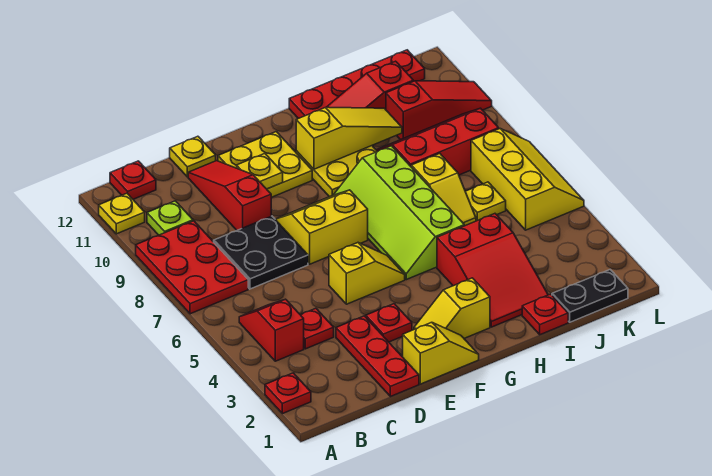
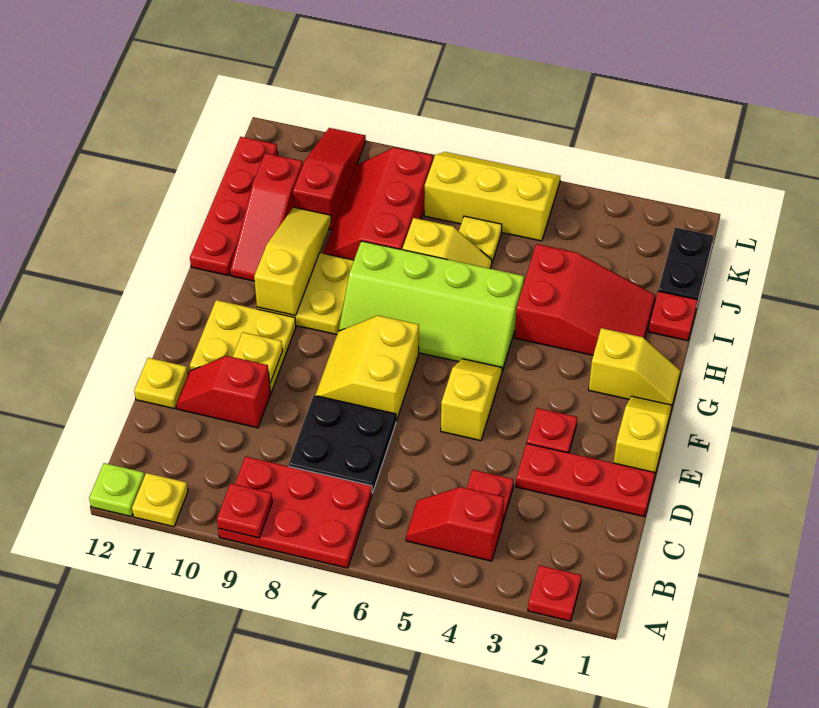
lime 1x1 plate [147,201,193,235] -> lime 1x1 plate moved to [89,463,145,516]
red 1x1 plate [110,161,156,199] -> red 1x1 plate moved to [217,483,272,538]
red 1x3 slope [188,161,271,230] -> red 1x2 slope [176,356,271,428]
yellow 1x2 slope [414,278,490,338] -> yellow 1x2 slope turned to [589,328,680,405]

